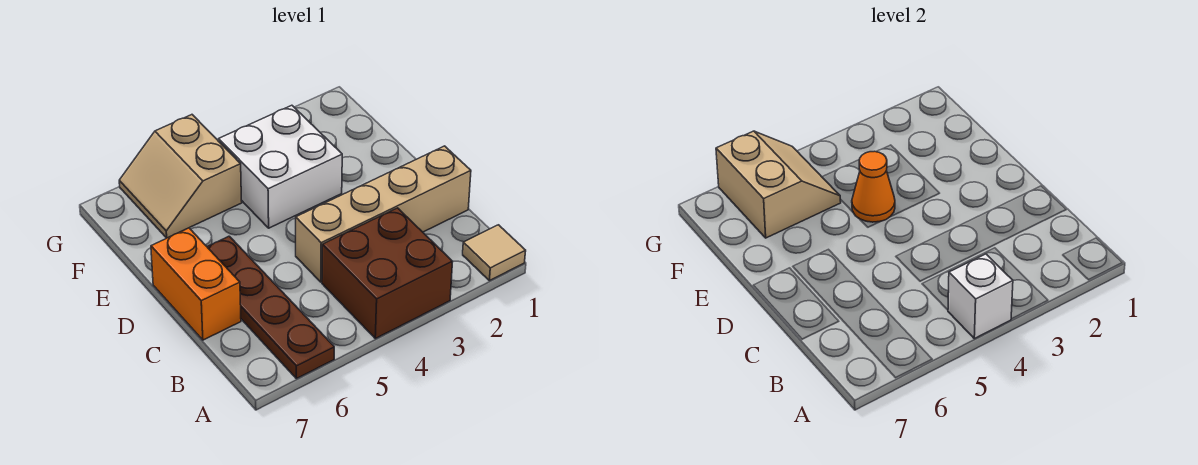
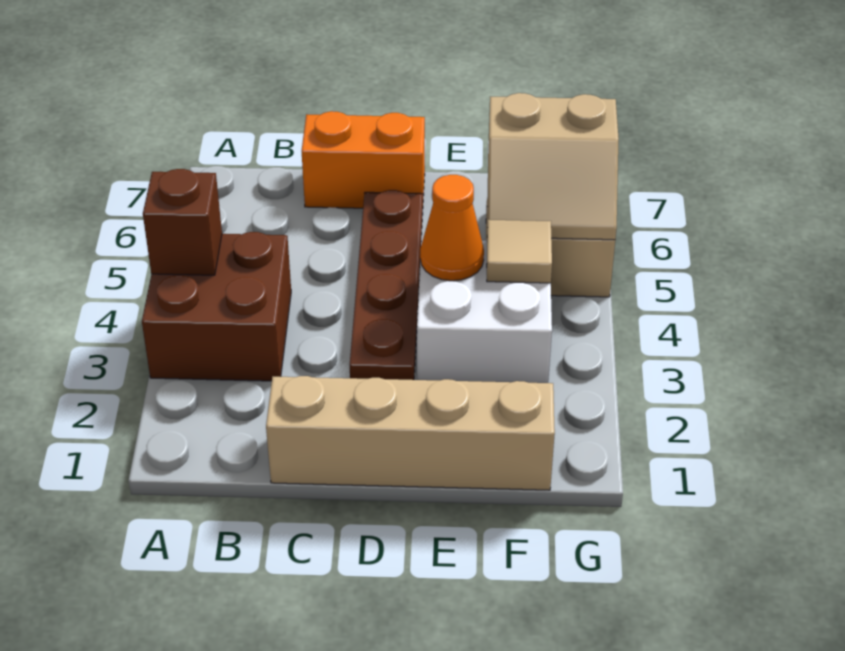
tan 1x1 tile [463,225,526,281] -> tan 1x1 tile moved to [487,220,552,283]
white 1x1 brick [948,254,1013,339] -> brown 1x1 brick [143,169,222,275]
brown 1x4 plate [207,236,334,379] -> brown 1x4 plate turned to [350,190,423,380]
tan 1x4 brick [296,146,471,282] -> tan 1x4 brick turned to [266,376,555,490]

